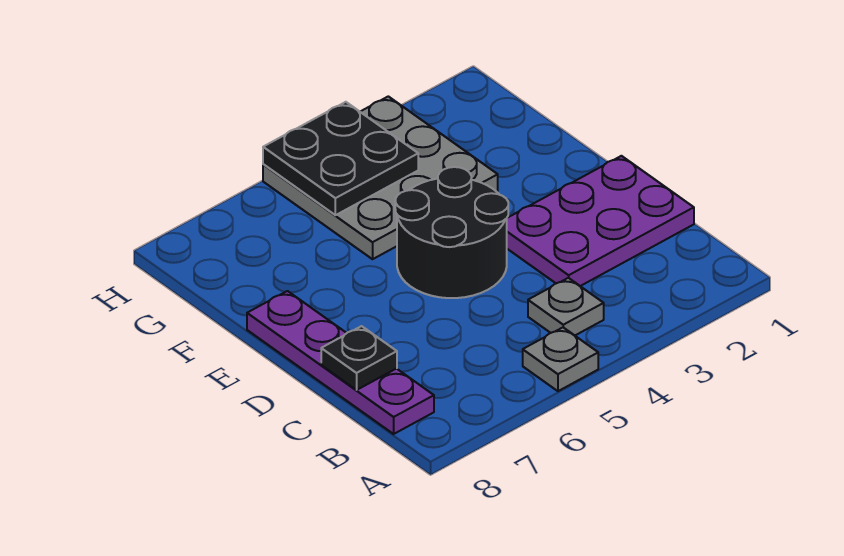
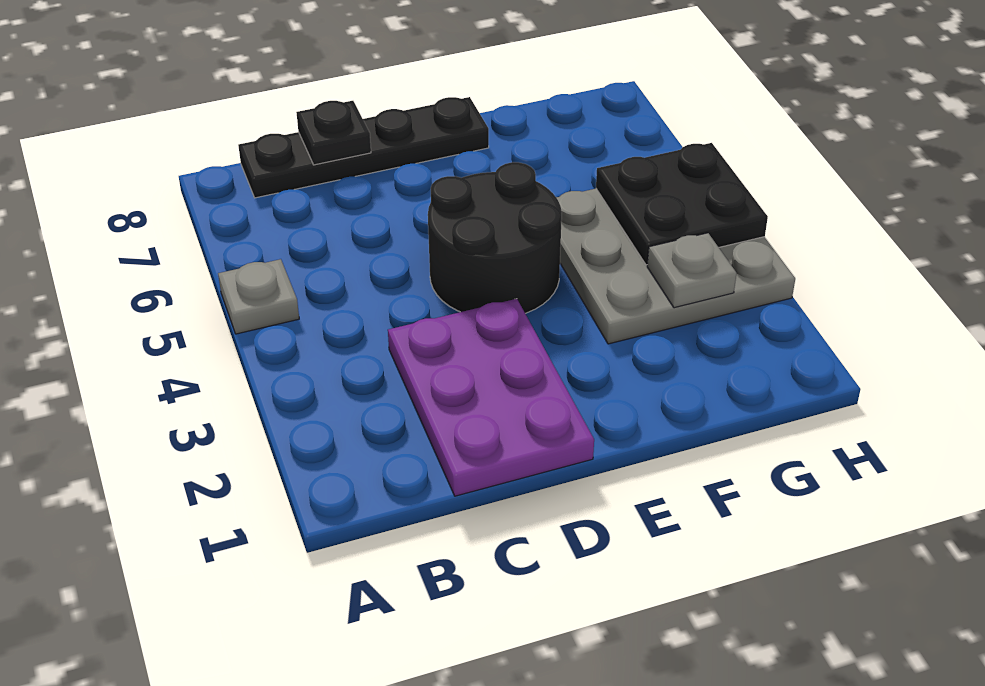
grey 1x1 plate [528,278,604,335] -> grey 1x1 plate moved to [647,233,737,308]
purple 1x4 plate [247,291,434,434] -> black 1x4 plate [238,97,489,198]

